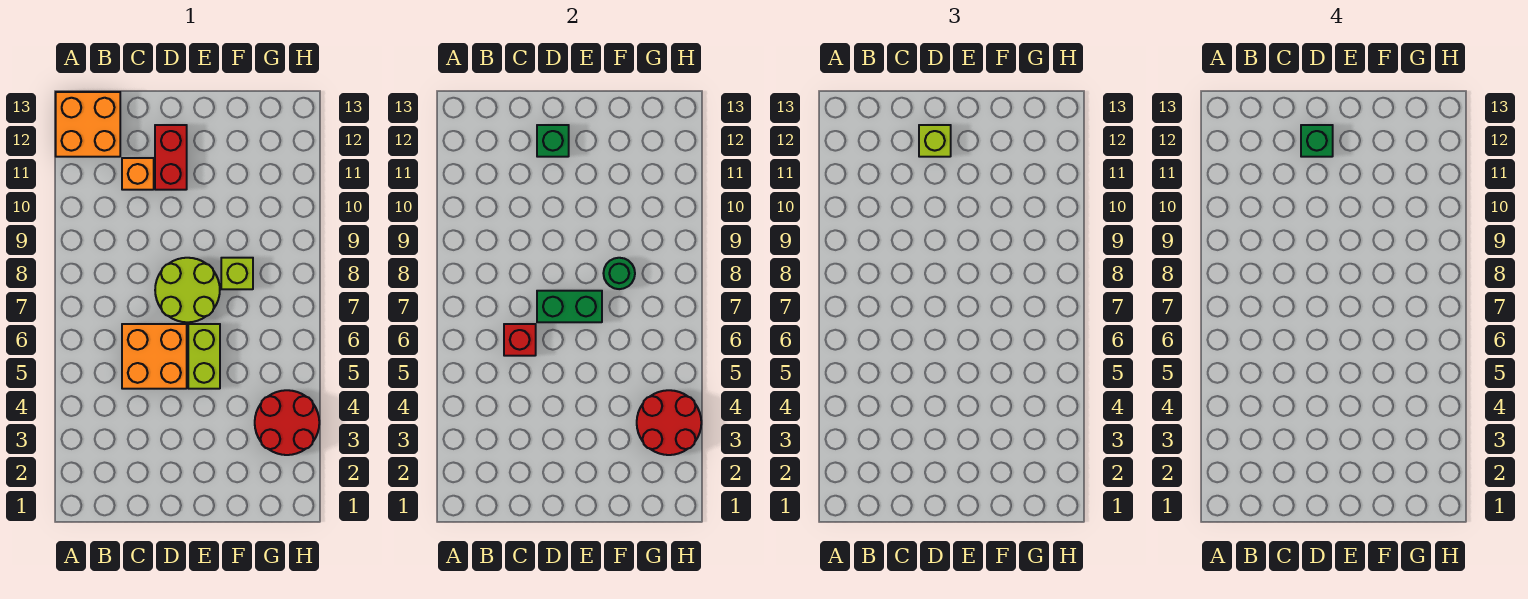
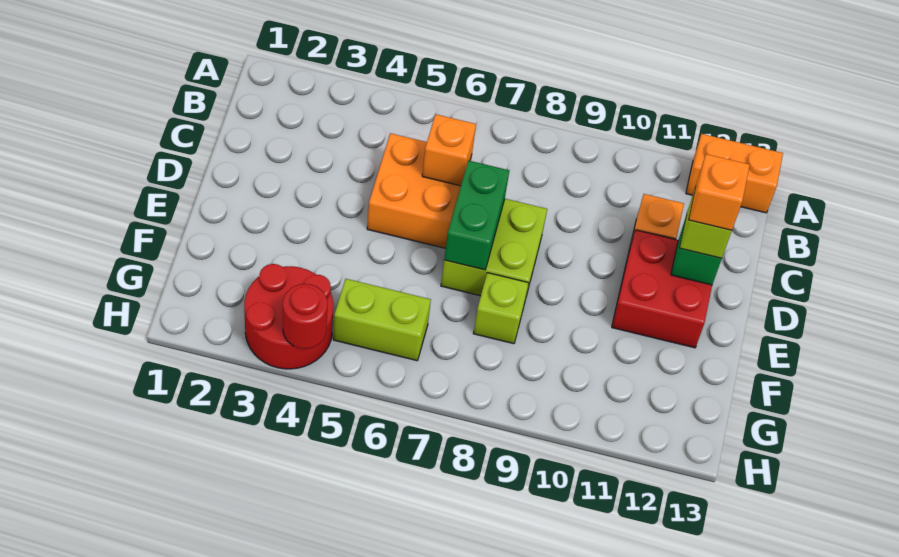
orange 2x2 brick [56,92,120,157] -> orange 1x2 brick [686,134,783,213]
red 1x1 brick [504,324,536,356] -> orange 1x1 brick [422,114,476,186]
lime 2x2 round brick [155,258,220,322] -> lime 2x2 brick [441,199,547,300]
red 1x2 brick [155,125,187,190] -> red 2x2 brick [612,230,712,348]
green 1x1 brick [1301,125,1333,157] -> orange 1x1 brick [689,154,750,230]
lime 1x2 brick [188,324,220,389] -> lime 1x2 brick moved to [333,279,431,361]
green 1x1 round brick [603,258,635,289] -> none
red 2x2 round brick [637,390,701,455] -> red 1x1 round brick [283,284,327,349]

